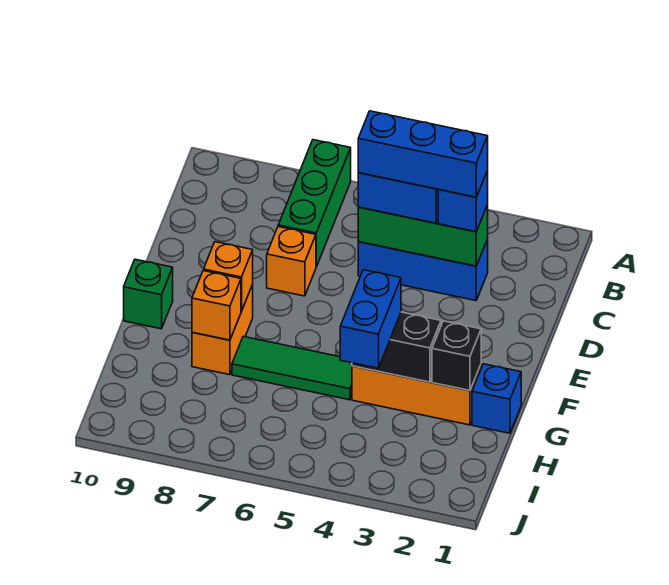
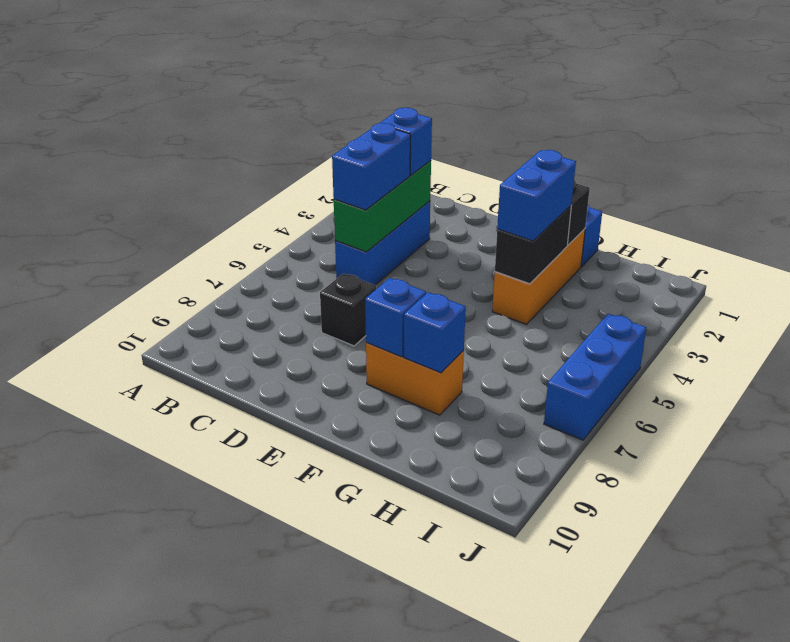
green 1x3 brick [278,140,351,267] -> none
blue 1x3 brick [358,111,488,197] -> blue 1x3 brick moved to [544,314,646,440]
orange 1x1 brick [267,227,316,296] -> black 1x1 brick [320,273,376,346]
orange 1x1 brick [204,242,253,311] -> blue 1x1 brick [365,278,426,357]
green 1x1 brick [124,259,173,329] -> none
blue 1x2 brick [340,270,401,368] -> blue 1x2 brick turned to [497,150,576,241]
green 1x3 tile [232,336,352,400] -> none
orange 1x1 brick [192,271,241,340] -> blue 1x1 brick [404,292,466,373]

